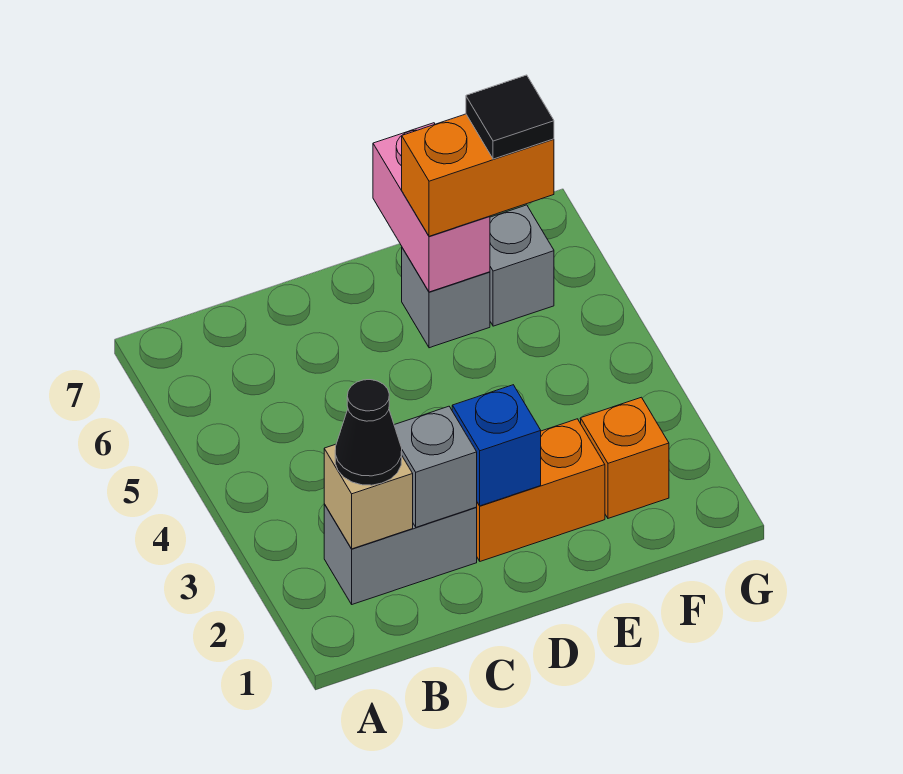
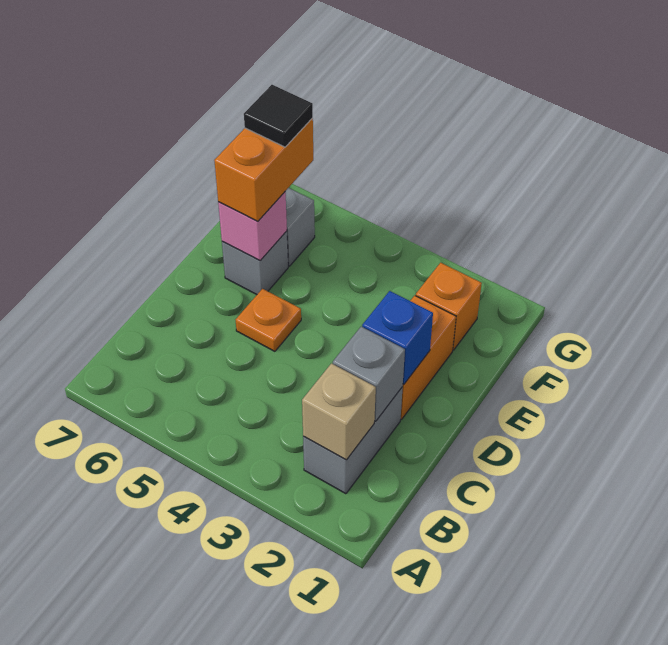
black 1x1 cone [335,380,402,485] -> none
none -> orange 1x1 plate [236,289,301,351]
pink 1x2 brick [373,123,490,292] -> pink 1x1 brick [218,192,287,261]

